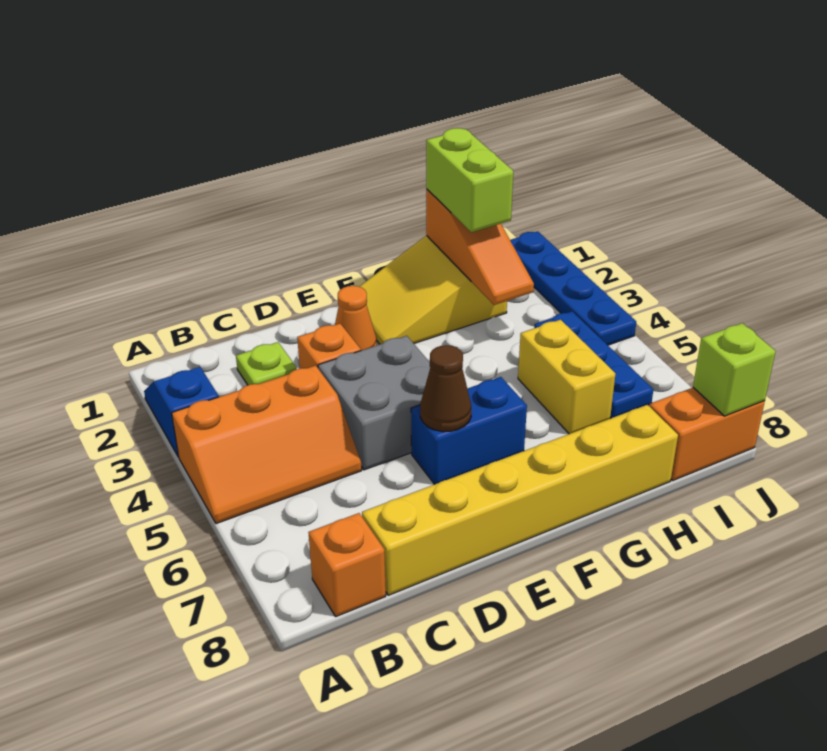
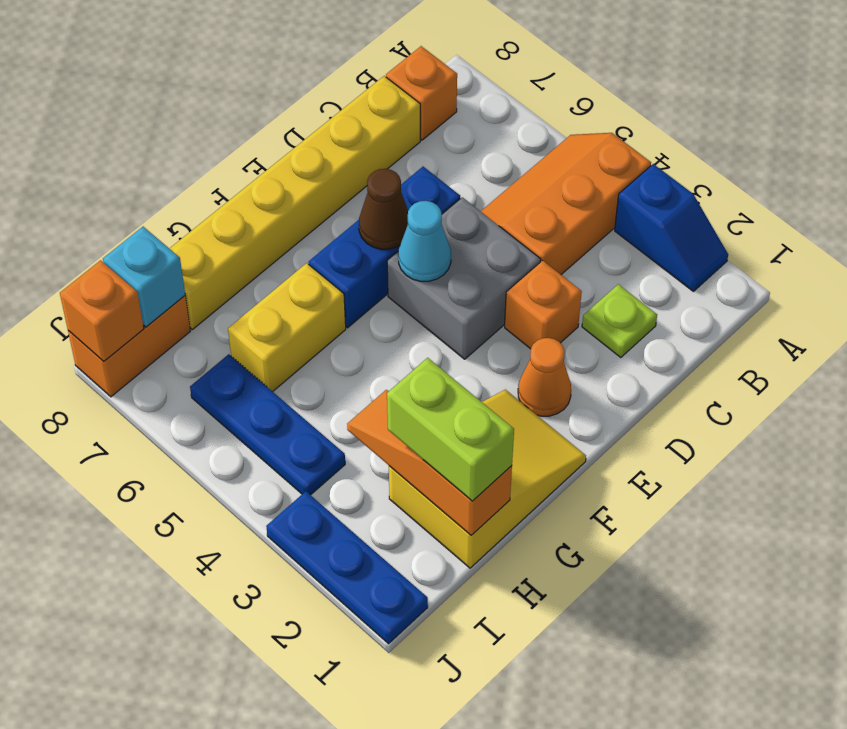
none -> cyan 1x1 cone [398,201,451,281]
blue 1x2 brick [411,377,527,484] -> blue 1x3 brick [309,167,460,328]
yellow 1x2 brick [518,320,616,434] -> yellow 1x2 brick turned to [228,263,346,392]
none -> cyan 1x1 brick [103,227,185,327]
blue 1x4 plate [510,231,636,345] -> blue 1x3 plate [266,491,428,644]
lime 1x1 brick [693,323,776,416] -> orange 1x1 brick [60,260,144,361]

